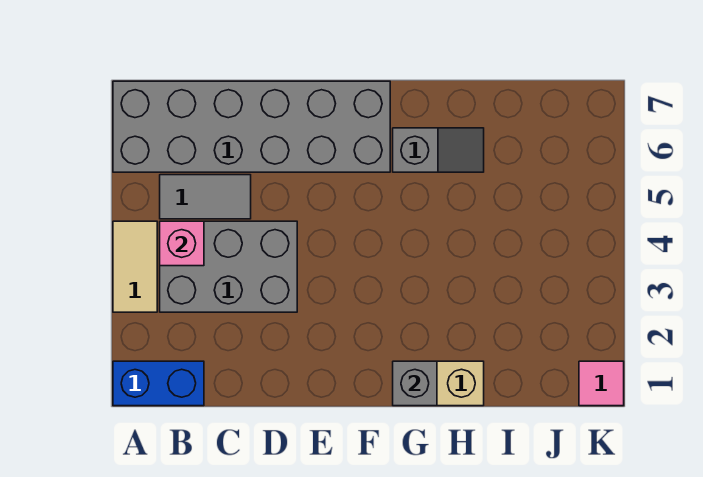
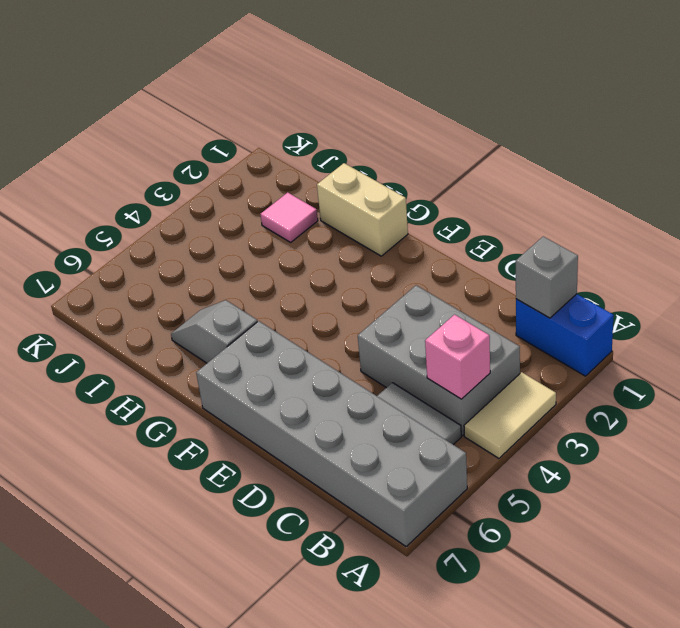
grey 1x1 brick [393,361,437,406] -> grey 1x1 brick moved to [516,236,578,318]
pink 1x1 tile [579,361,624,406] -> pink 1x1 tile moved to [261,193,318,242]

